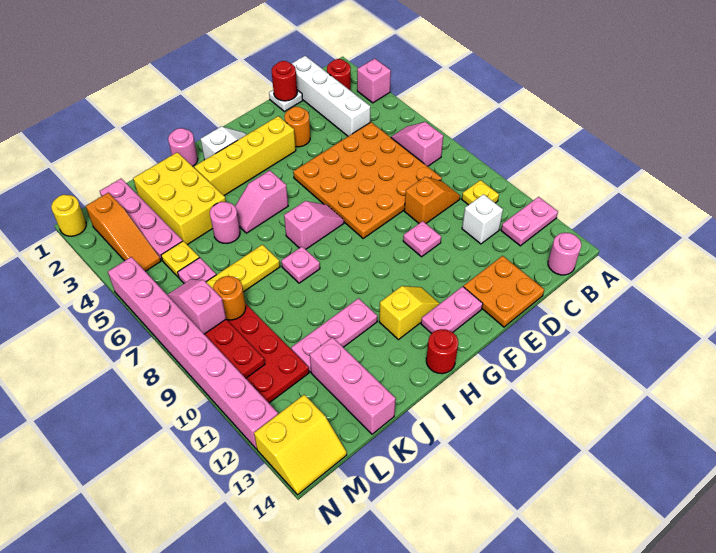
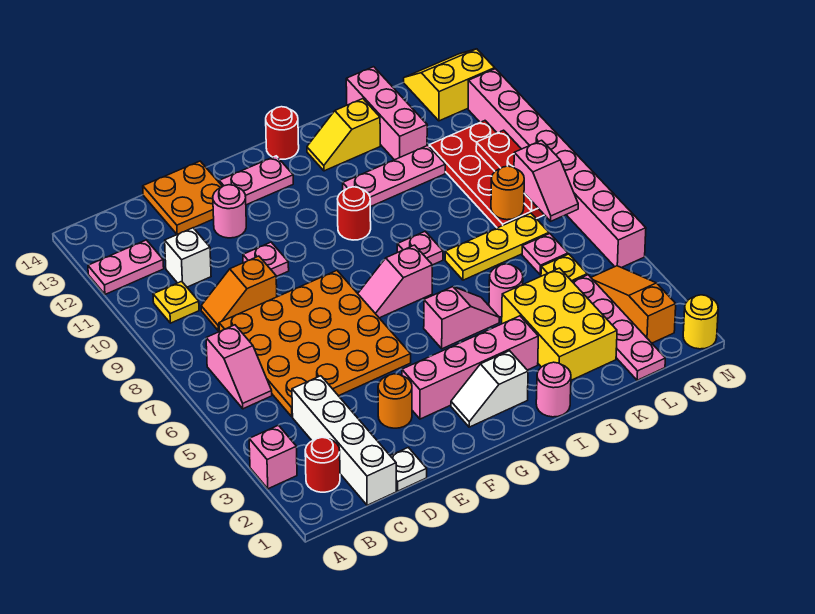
pink 1x1 round brick [548,233,581,275] -> pink 1x1 round brick moved to [213,185,246,238]
red 1x1 round brick [272,61,297,101] -> red 1x1 round brick moved to [338,187,371,240]
yellow 1x4 brick [194,116,296,196] -> pink 1x4 brick [402,316,538,419]
yellow 1x2 slope [379,286,440,340] -> yellow 1x2 slope moved to [307,99,380,171]

